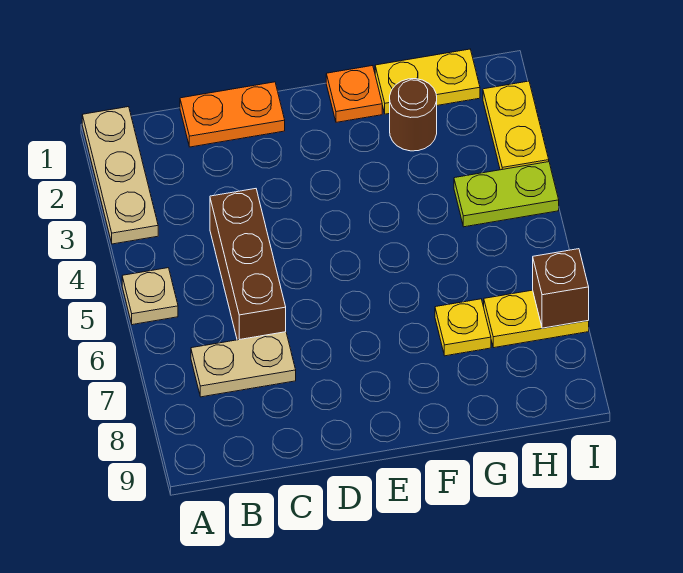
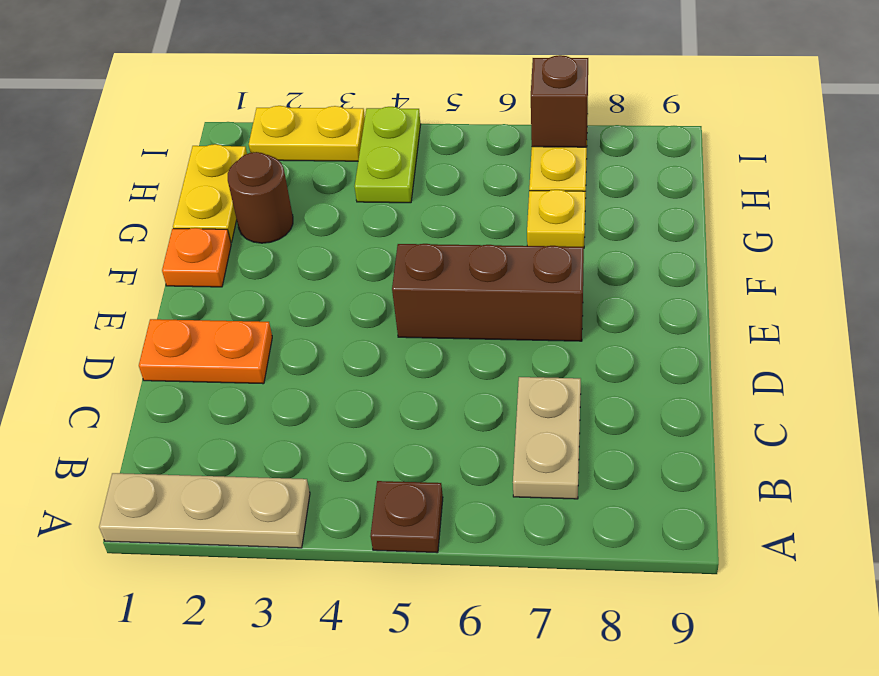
tan 1x1 plate [122,268,178,325] -> brown 1x1 plate [370,481,443,553]
orange 1x2 plate [180,82,285,147] -> orange 1x2 plate turned to [139,319,272,384]
brown 1x3 brick [210,189,286,340] -> brown 1x3 brick moved to [392,244,584,341]

